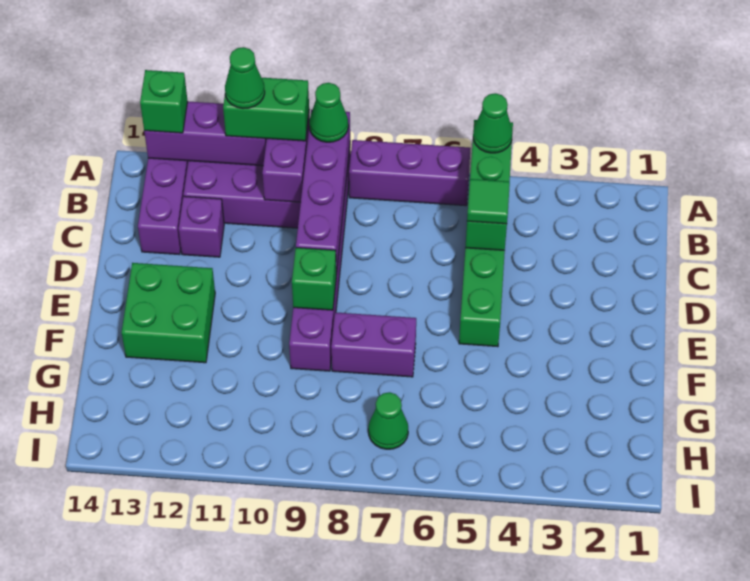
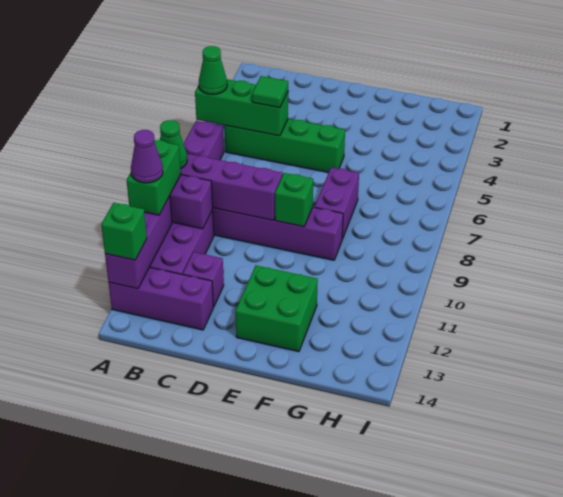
green 1x1 cone [225,47,265,109] -> purple 1x1 cone [131,130,163,183]
green 1x1 cone [368,392,408,449] -> none

